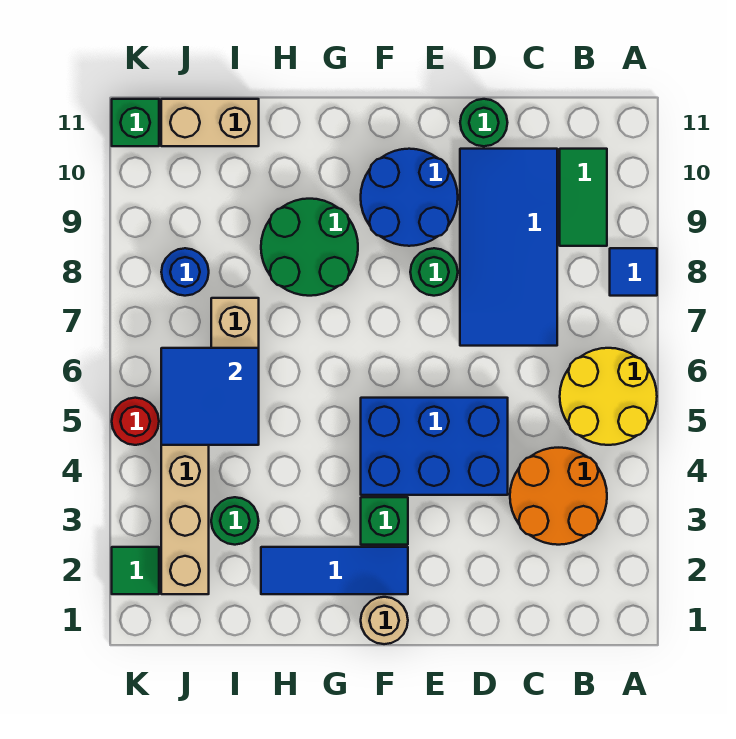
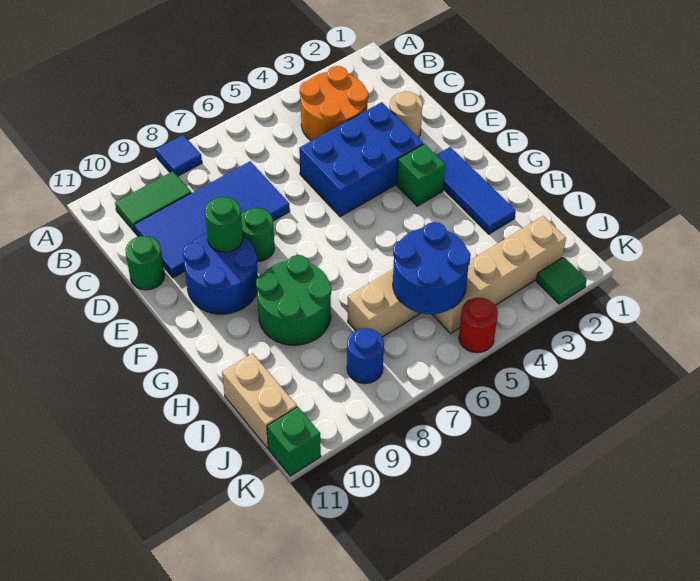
yellow 2x2 round brick [560,348,657,445] -> none
blue 2x3 brick [361,398,508,495] -> blue 2x3 brick turned to [299,102,423,217]
tan 1x1 round brick [361,597,408,644] -> tan 1x1 round brick moved to [390,91,422,138]
green 1x1 round brick [211,497,259,545] -> green 1x1 round brick moved to [205,197,243,252]
blue 2x2 tile [161,348,259,445] -> blue 2x2 round brick [393,222,471,314]

